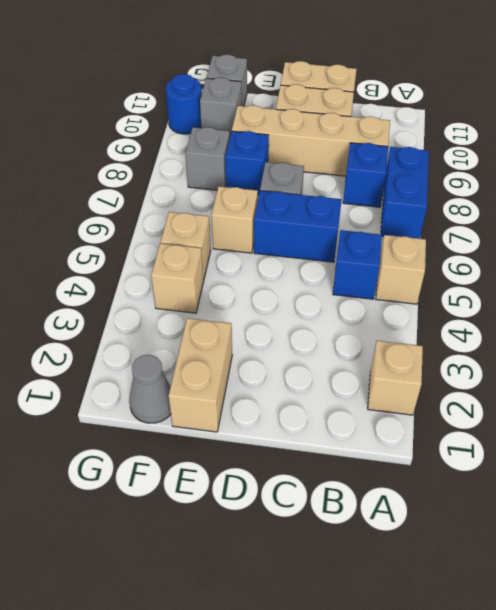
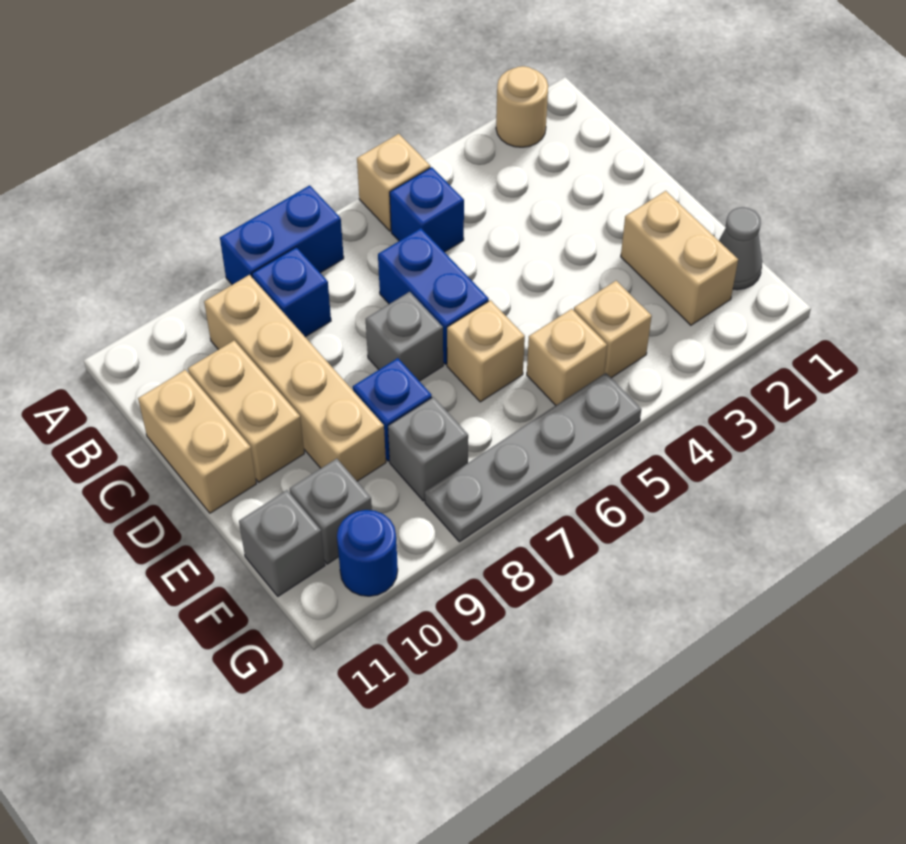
tan 1x1 brick [368,341,423,415] -> tan 1x1 round brick [496,66,548,147]
tan 1x2 brick [169,318,232,432] -> tan 1x2 brick turned to [621,191,738,325]
none -> grey 1x4 plate [425,373,641,542]

